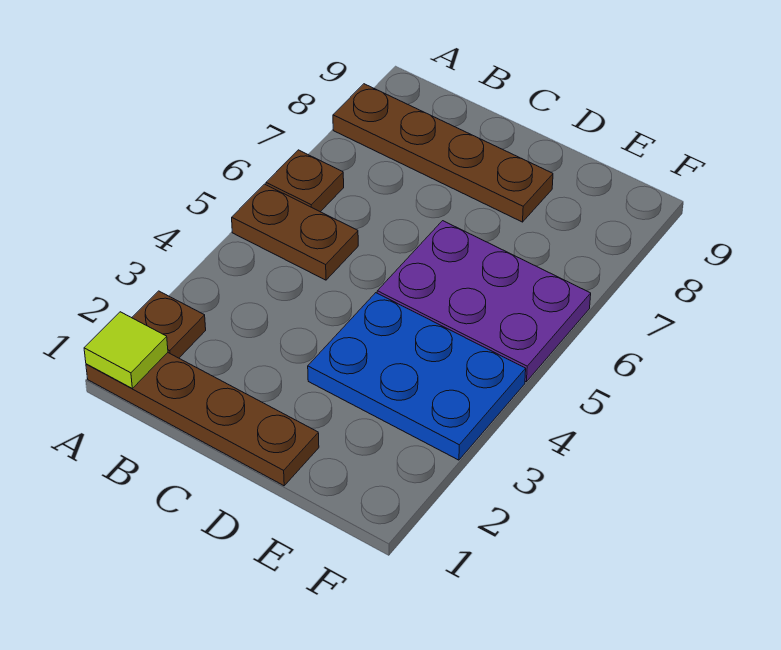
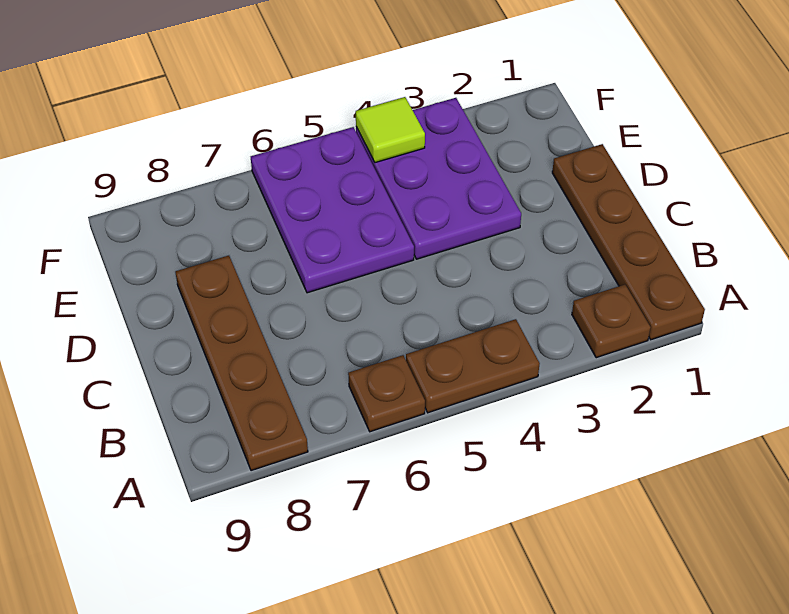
lime 1x1 tile [84,312,168,388] -> lime 1x1 tile moved to [356,97,425,163]
brown 1x2 plate [232,184,358,280] -> brown 1x2 plate turned to [406,319,540,413]
blue 2x3 plate [308,293,526,460] -> purple 2x3 plate [356,98,521,259]

